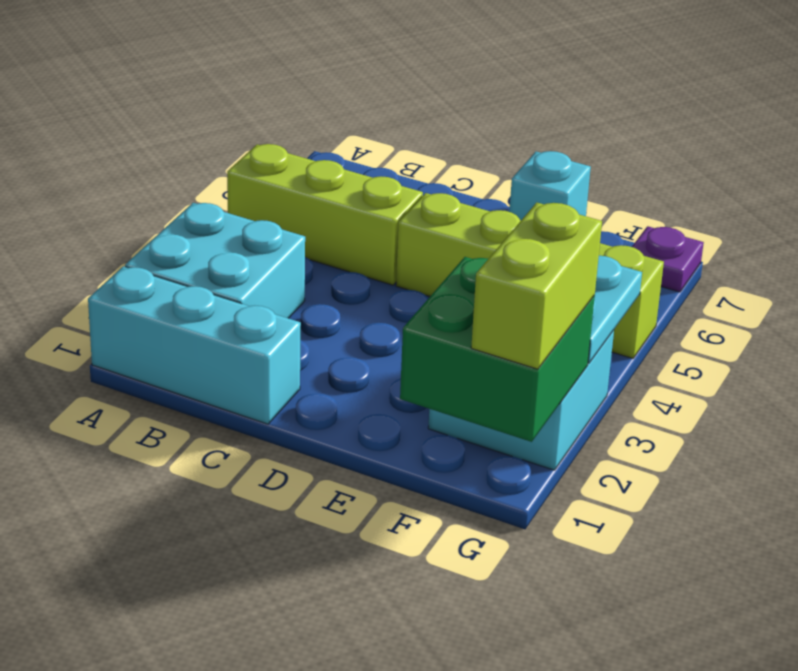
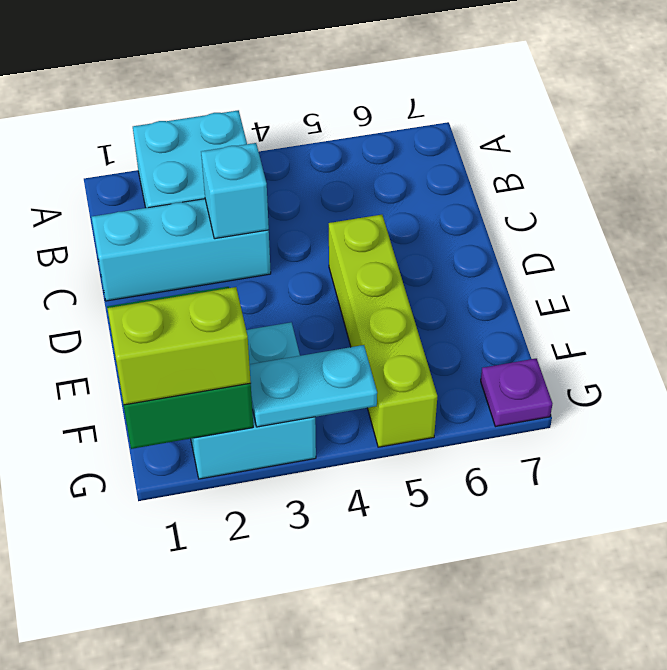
cyan 1x3 brick [88,266,301,424] -> cyan 1x3 brick turned to [92,199,271,301]
lime 1x3 brick [227,144,423,285] -> none
cyan 1x1 brick [509,151,591,220] -> cyan 1x1 brick moved to [201,143,269,239]

